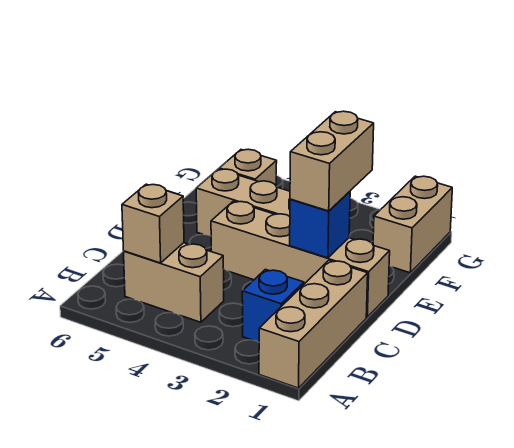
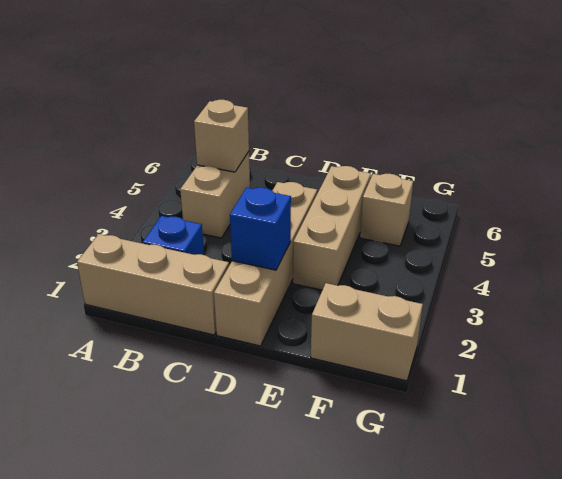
tan 1x2 brick [290,111,374,211] -> none

